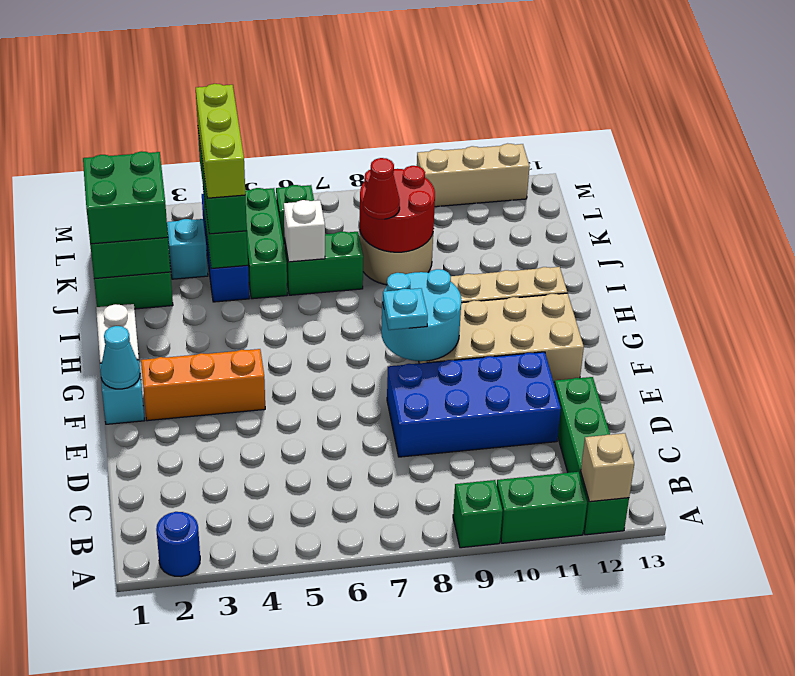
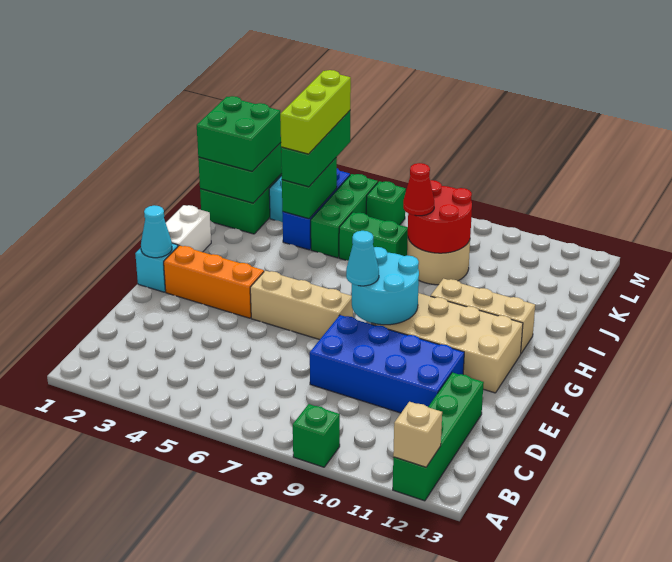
blue 1x1 round brick [156,512,200,577] -> none
green 1x2 brick [497,472,587,543] -> none
cyan 1x1 plate [383,288,428,330] -> cyan 1x1 cone [346,231,379,286]
white 1x1 brick [284,200,325,262] -> none
tan 1x3 brick [417,143,530,207] -> tan 1x3 brick moved to [250,271,353,340]

